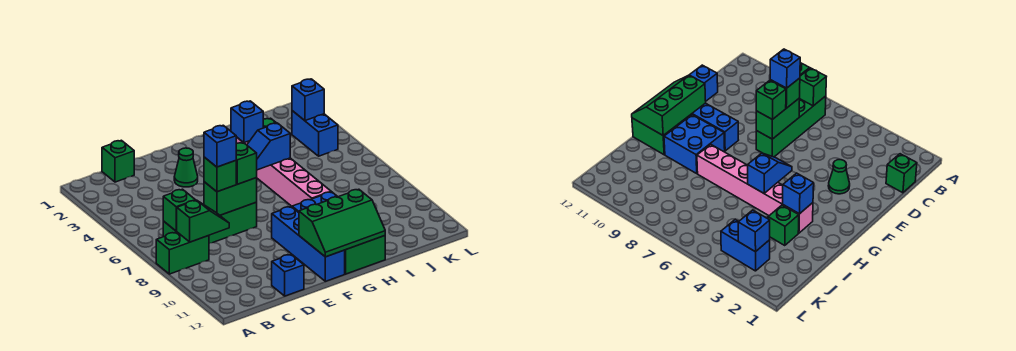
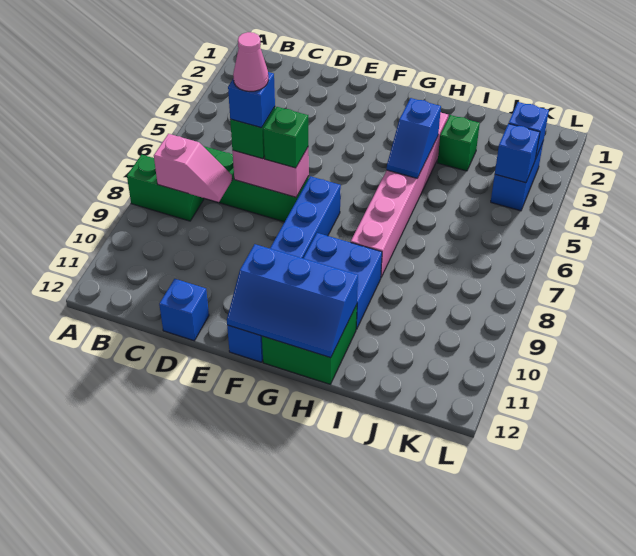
green 1x1 brick [163,189,196,231] -> none
green 1x2 slope [177,200,229,242] -> pink 1x2 slope [154,134,232,202]
green 1x1 brick [102,140,134,182] -> none
green 1x2 brick [204,178,257,215] -> pink 1x2 brick [232,148,309,197]
none -> pink 1x1 cone [233,32,269,91]
green 1x1 cone [174,148,198,187] -> none
blue 1x4 brick [272,207,345,281] -> blue 1x6 brick [227,176,341,362]
green 2x3 slope [299,189,385,257] -> blue 2x3 slope [227,244,358,358]
blue 1x2 slope [247,123,290,170] -> blue 1x2 slope turned to [387,98,441,178]
blue 1x1 brick [231,101,263,143] -> blue 1x1 brick moved to [495,124,540,183]

